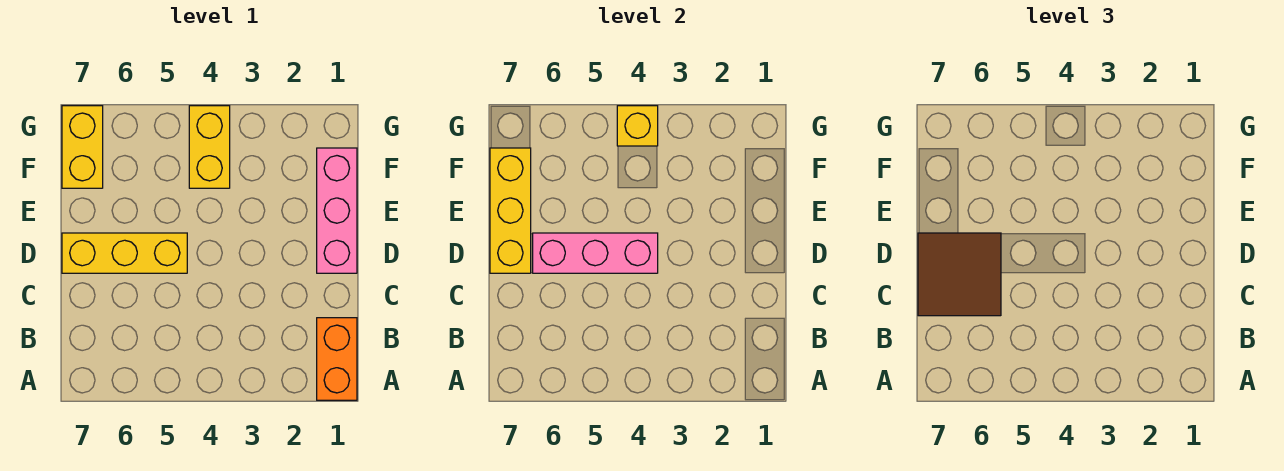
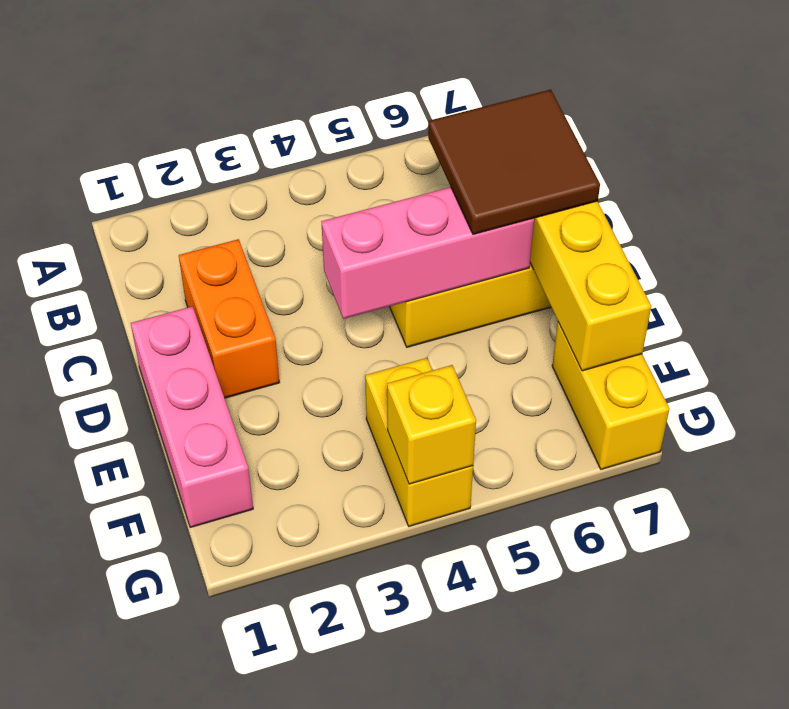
orange 1x2 brick [317,318,357,400] -> orange 1x2 brick moved to [179,239,279,398]

